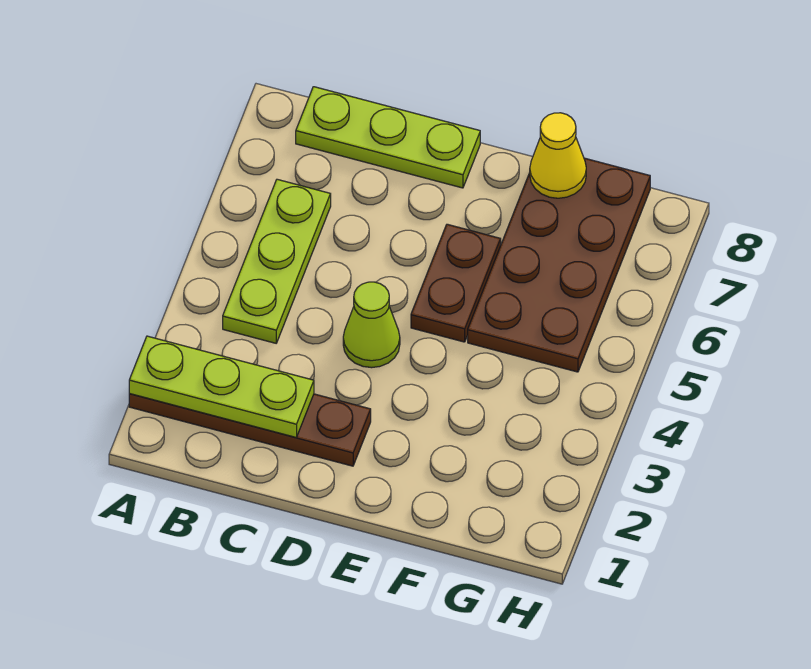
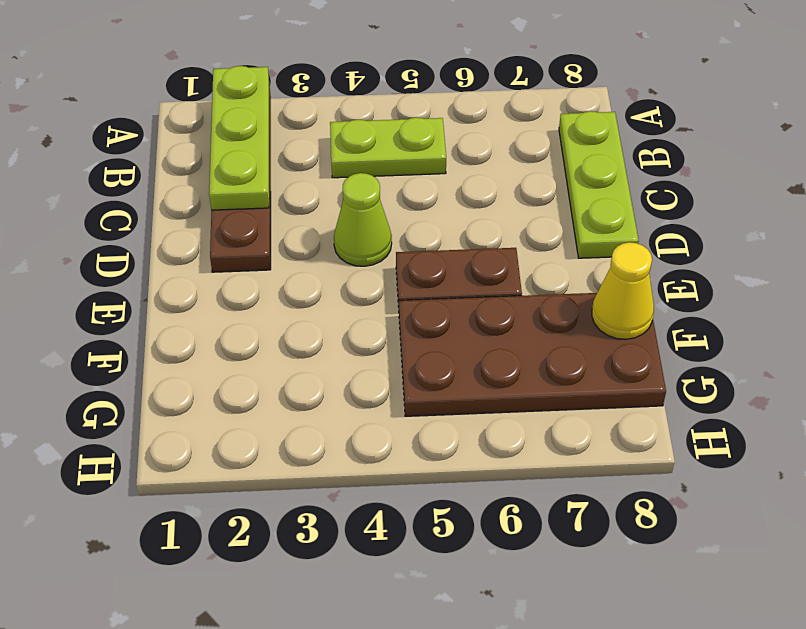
lime 1x3 plate [223,179,331,343] -> lime 1x2 plate [330,117,446,178]

